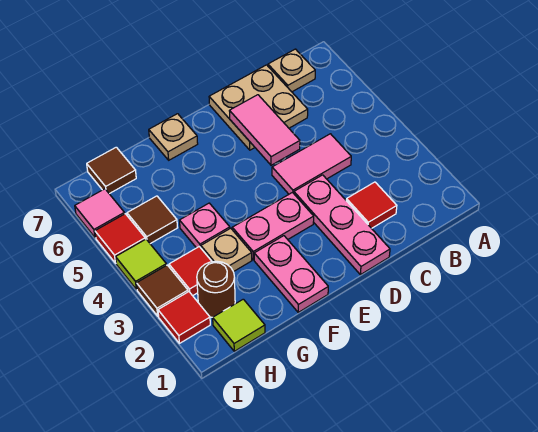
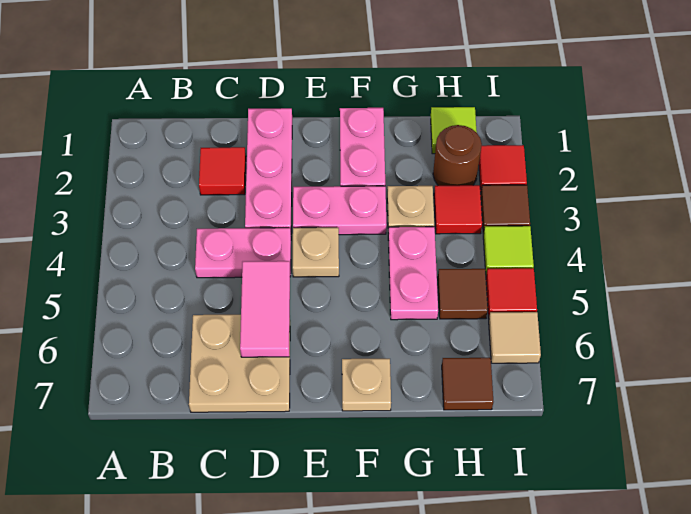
tan 1x1 plate [268,49,315,92] -> tan 1x1 plate moved to [293,228,339,277]
pink 1x2 tile [272,134,351,194] -> pink 1x2 plate [195,228,291,278]
pink 1x1 plate [180,203,230,248] -> pink 1x2 plate [388,227,438,320]
pink 1x1 tile [75,189,125,238] -> tan 1x1 tile [489,312,541,363]

